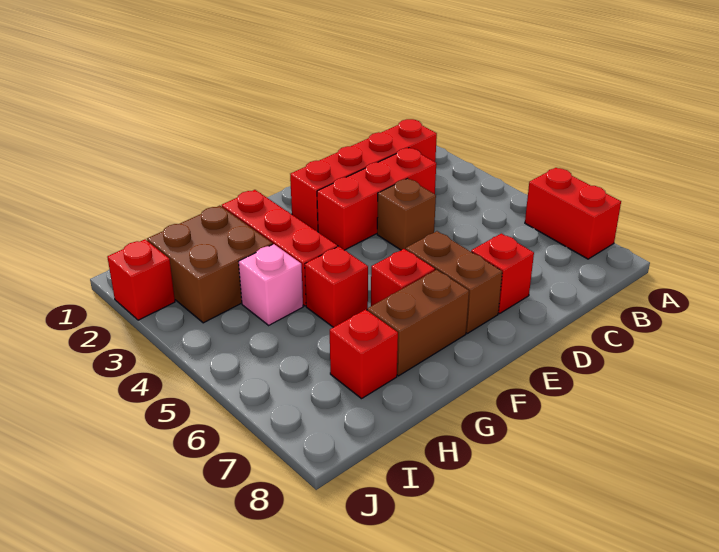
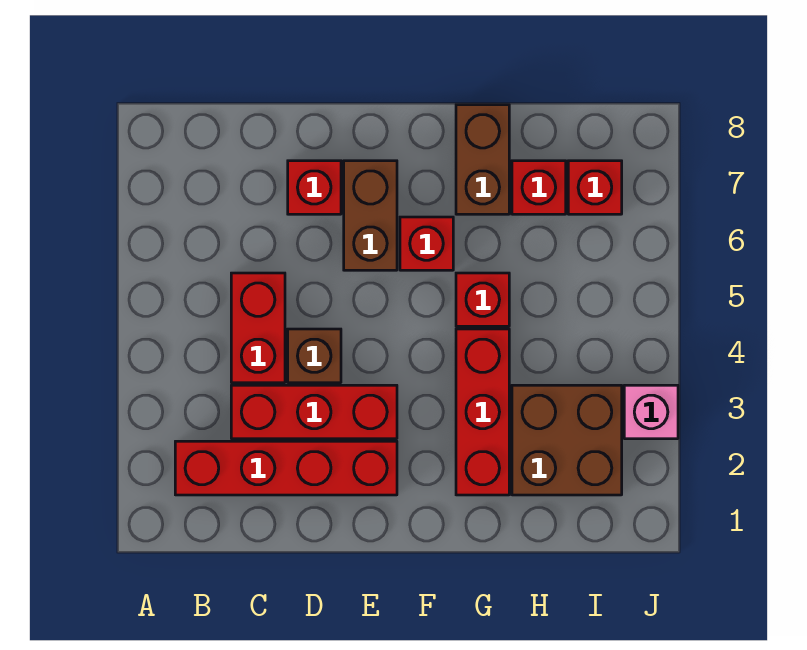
red 1x2 brick [525,168,621,259] -> red 1x2 brick moved to [231,273,285,383]
brown 1x2 brick [367,270,469,376] -> brown 1x2 brick turned to [456,105,509,214]
pink 1x1 brick [239,244,303,325] -> pink 1x1 brick moved to [624,385,678,439]
red 1x1 brick [107,239,175,320] -> red 1x1 brick moved to [568,161,622,214]

